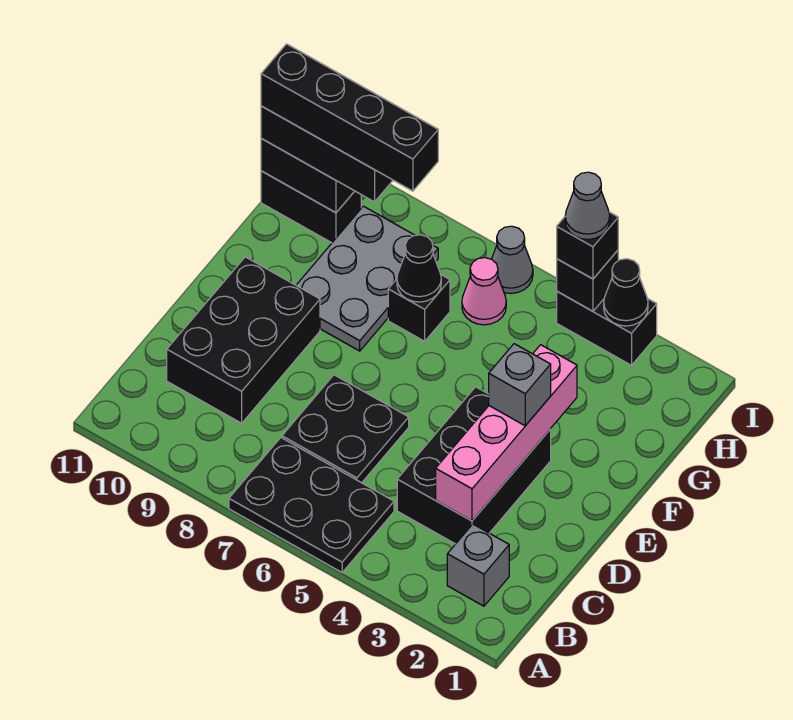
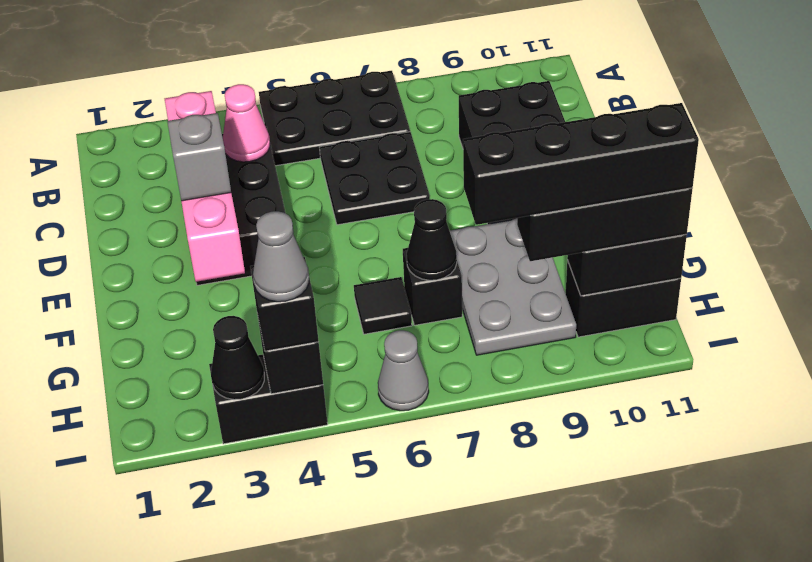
grey 1x1 brick [447,524,509,606] -> none
none -> black 1x1 tile [354,277,412,334]
pink 1x1 cone [462,258,506,325] -> pink 1x1 cone moved to [223,84,270,162]

